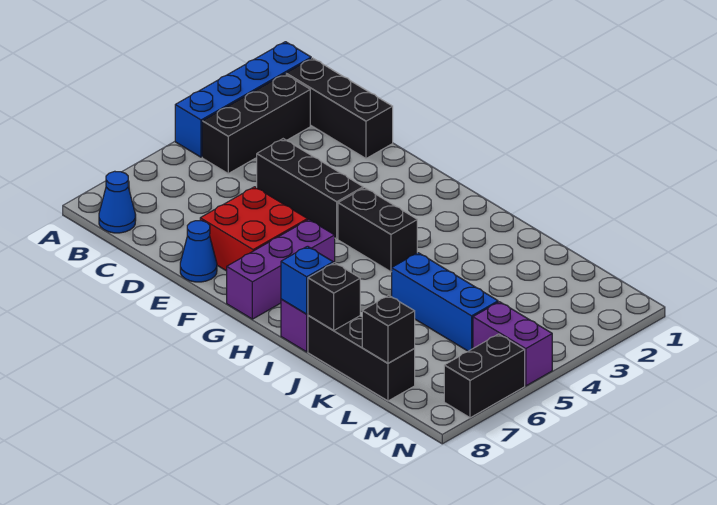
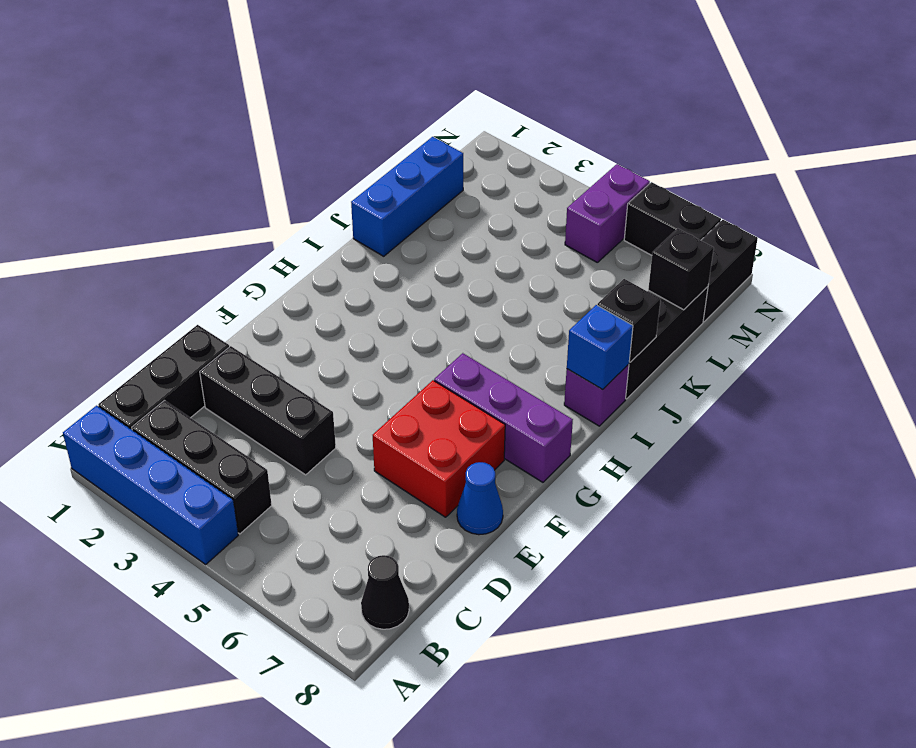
blue 1x1 cone [99,171,136,233] -> black 1x1 cone [361,555,409,629]
black 1x3 brick [257,139,363,239] -> black 1x3 brick turned to [200,346,336,475]
black 1x2 brick [338,188,417,272] -> black 1x2 brick moved to [701,220,758,322]
blue 1x3 brick [392,253,498,351] -> blue 1x3 brick moved to [351,137,463,256]

